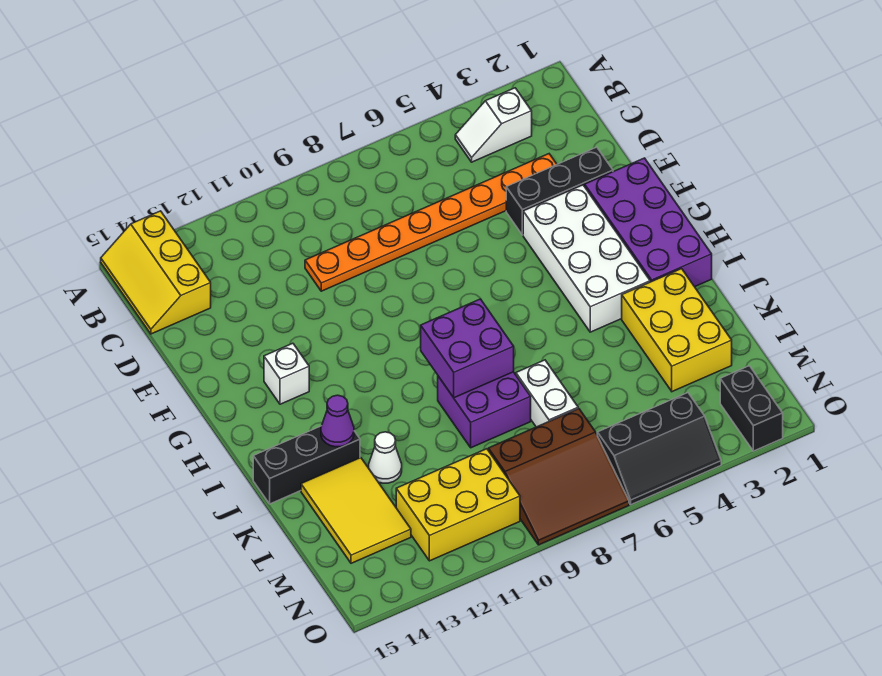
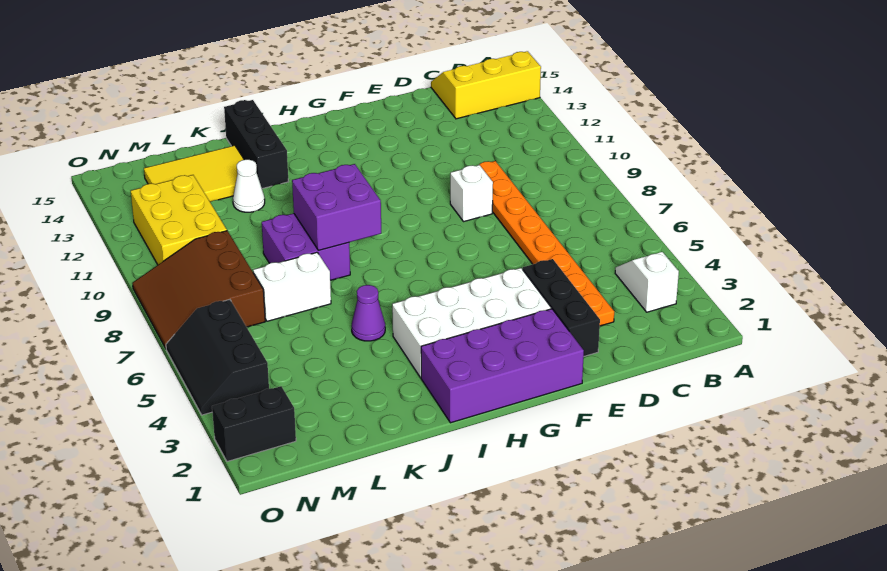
white 1x1 brick [264,343,309,404] -> white 1x1 brick moved to [450,165,493,222]
yellow 2x3 brick [622,269,732,392] -> none
purple 1x1 cone [321,395,354,447] -> purple 1x1 cone moved to [351,285,385,341]

